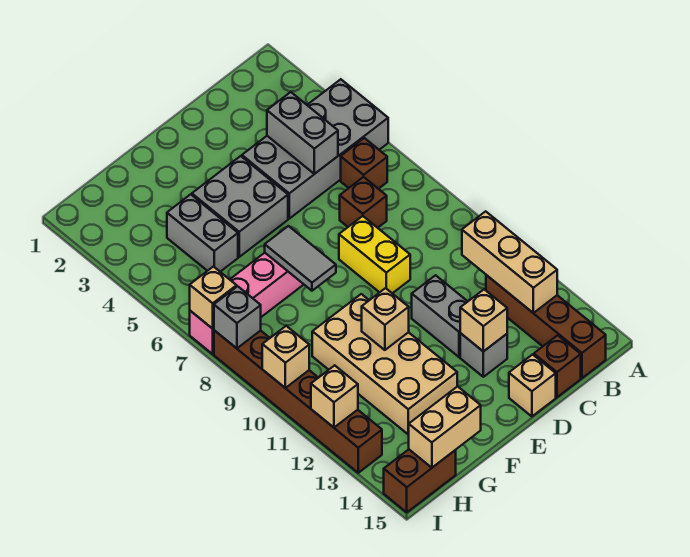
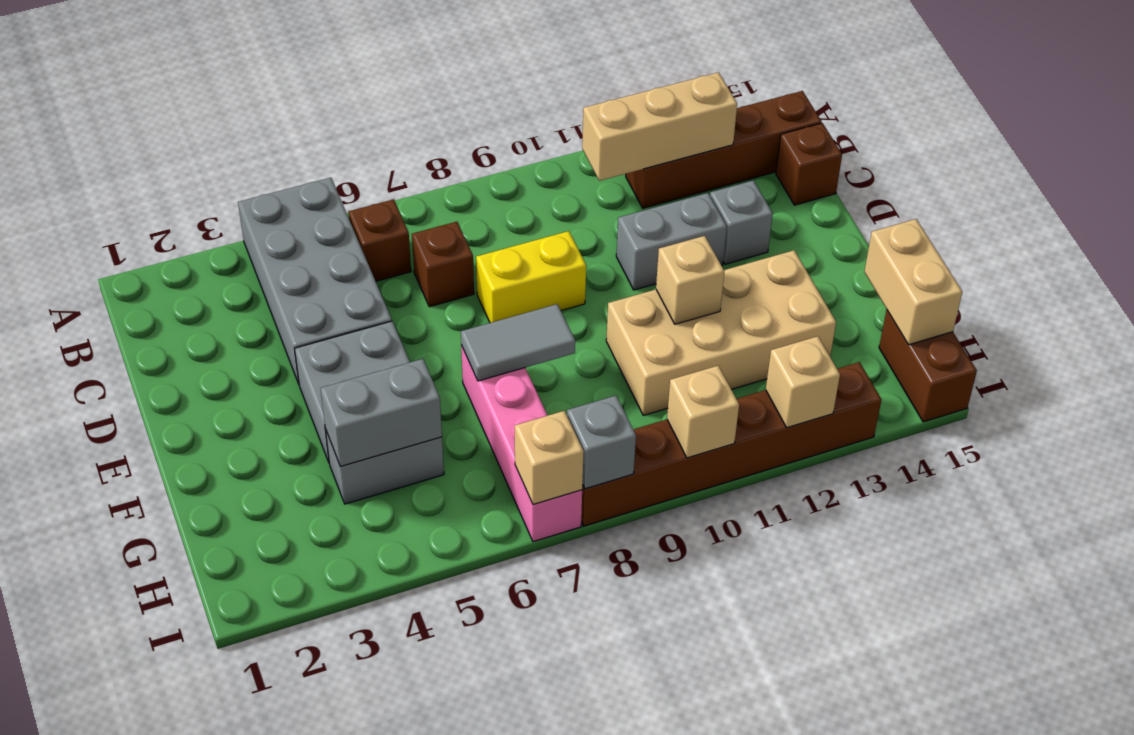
grey 1x2 brick [267,92,338,174] -> grey 1x2 brick moved to [321,359,442,466]
tan 1x1 brick [460,289,507,352] -> none
tan 1x1 brick [509,354,556,416] -> none

